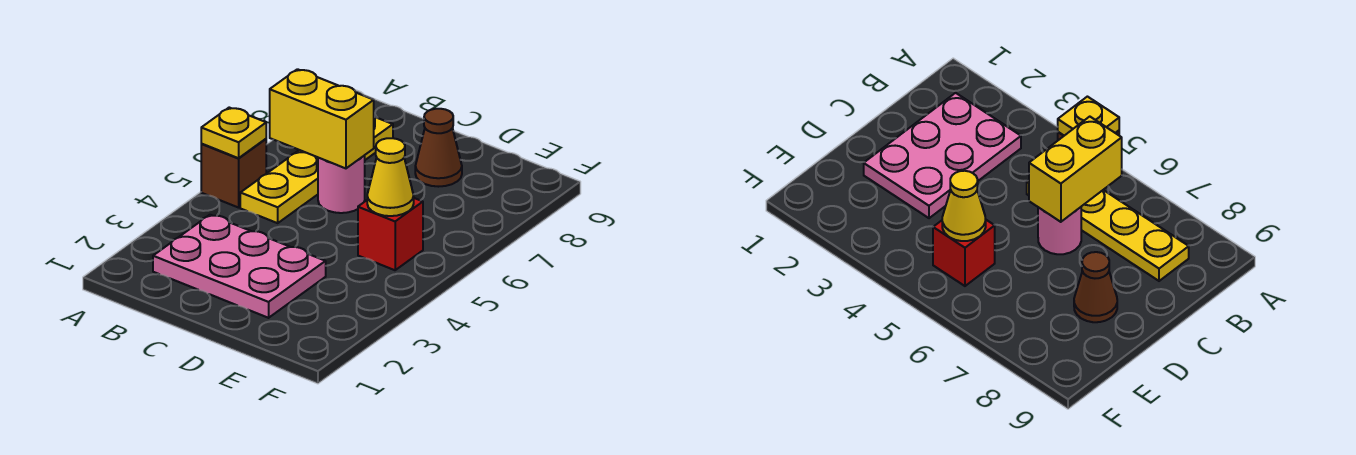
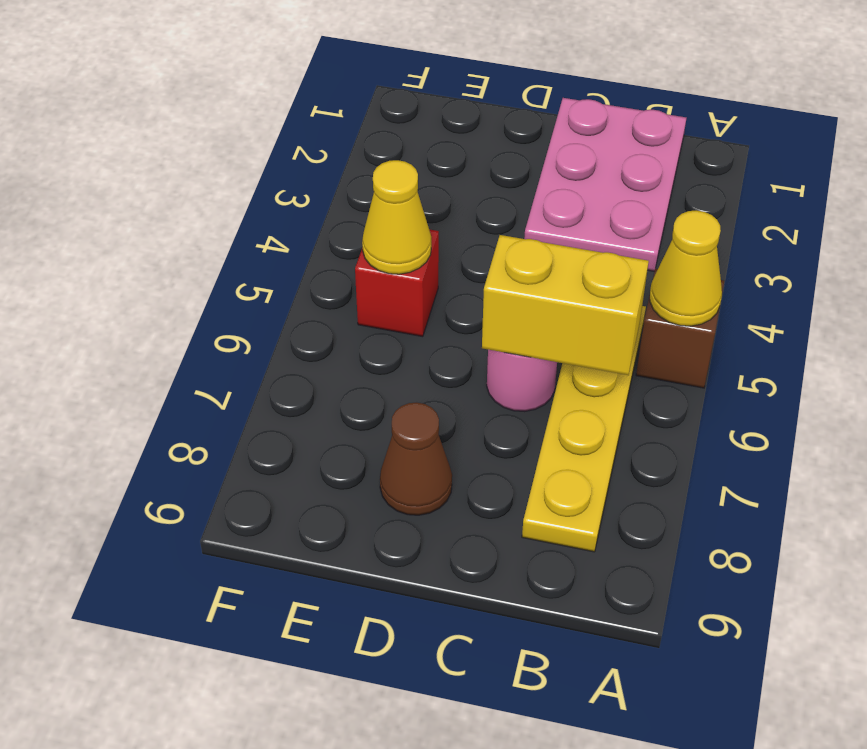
yellow 1x1 plate [201,108,266,158] -> yellow 1x1 cone [650,210,722,326]
pink 2x3 plate [153,215,326,318] -> pink 2x3 plate turned to [524,98,686,271]

